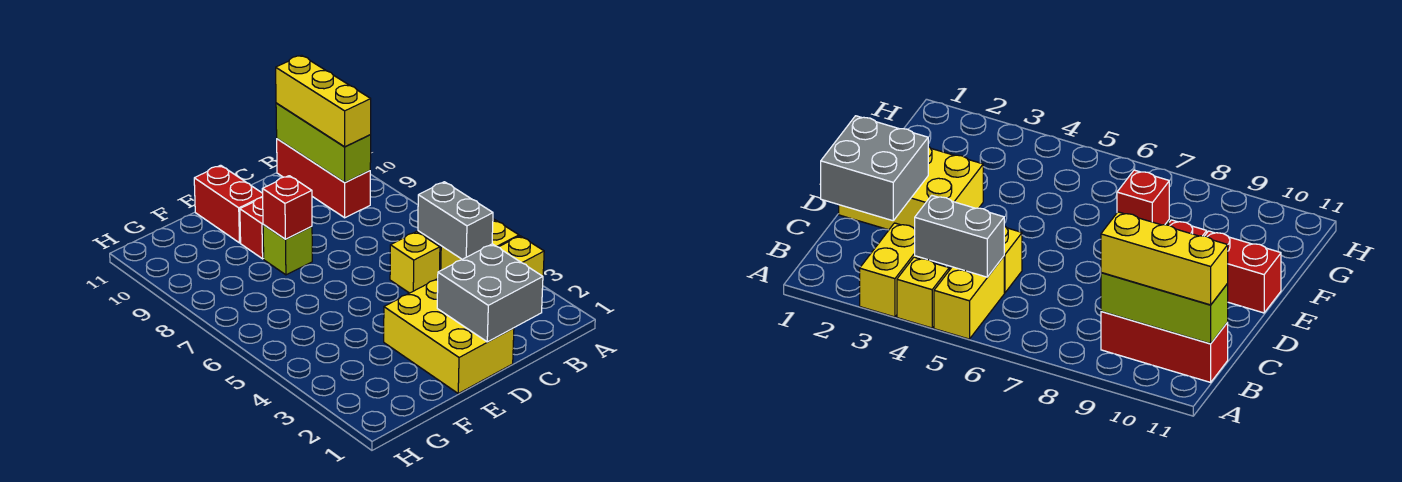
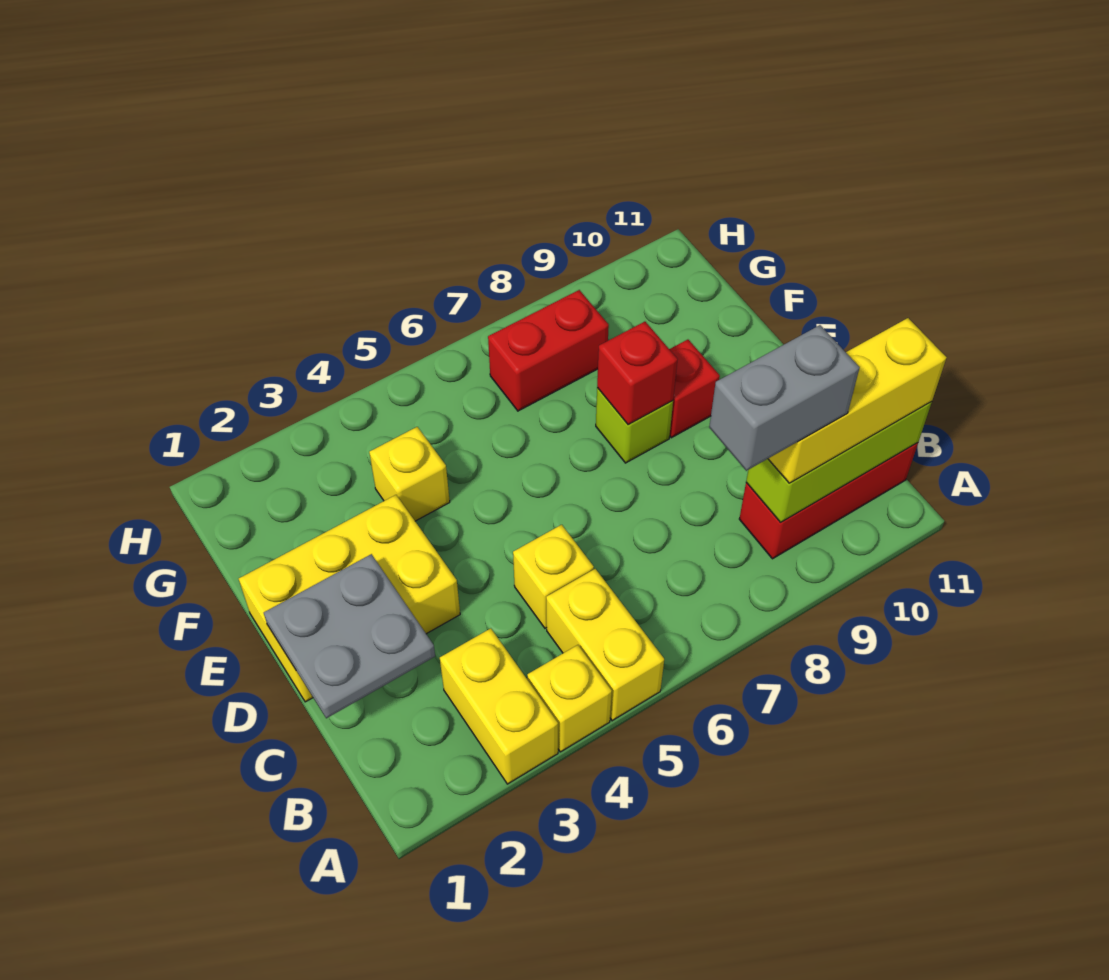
grey 1x2 brick [418,182,493,259] -> grey 1x2 brick moved to [709,325,860,471]
grey 2x2 brick [437,244,543,342] -> grey 2x2 plate [264,554,435,718]
red 1x2 brick [194,165,263,243] -> red 1x2 brick moved to [488,290,609,411]
none -> yellow 1x1 brick [369,427,450,521]

